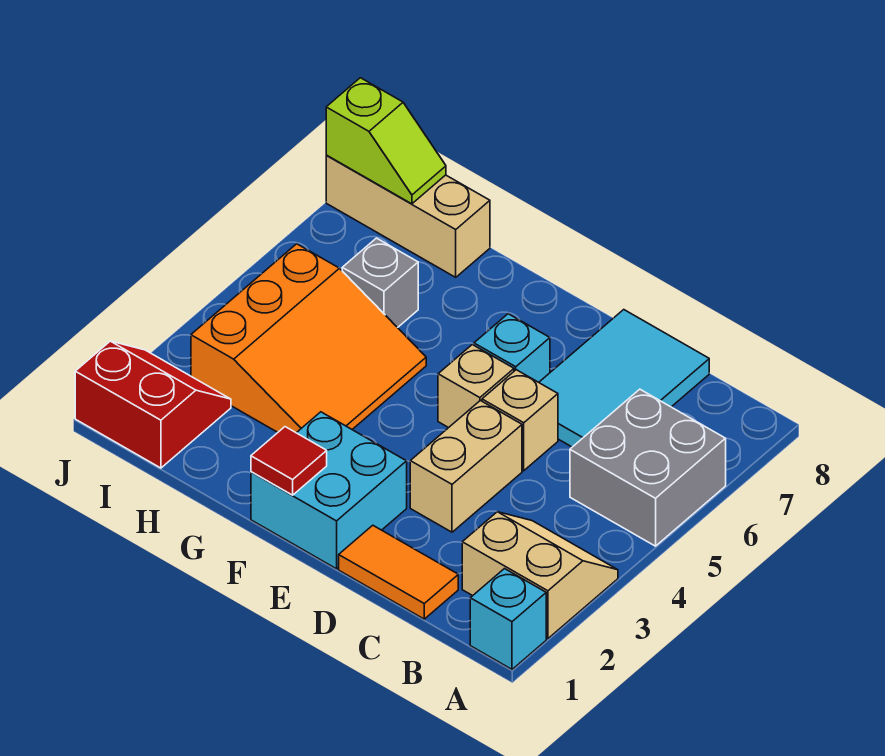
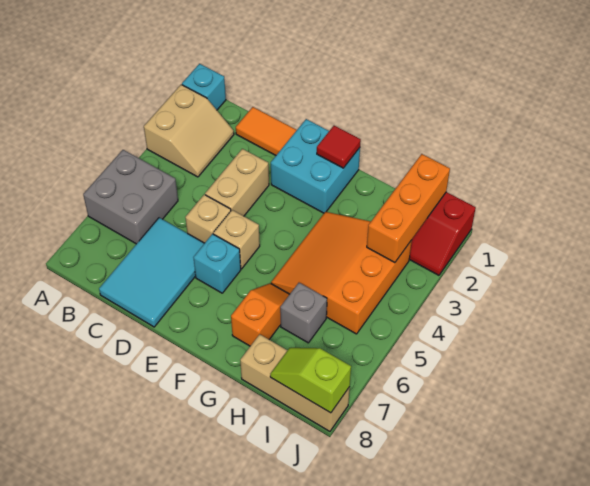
tan 2x2 slope [462,512,618,639] -> tan 2x2 slope turned to [144,85,234,177]
none -> orange 1x2 slope [231,283,290,346]
none -> orange 1x3 brick [367,154,450,263]

